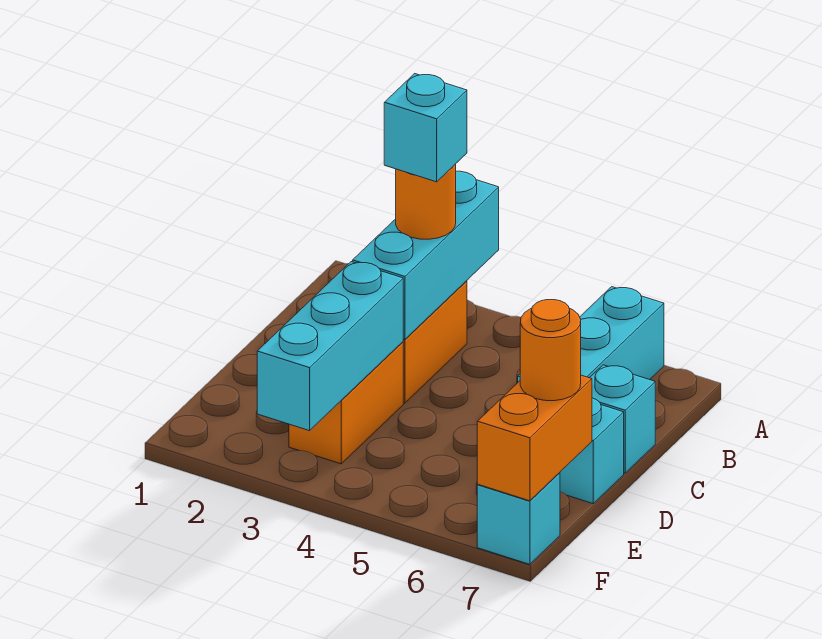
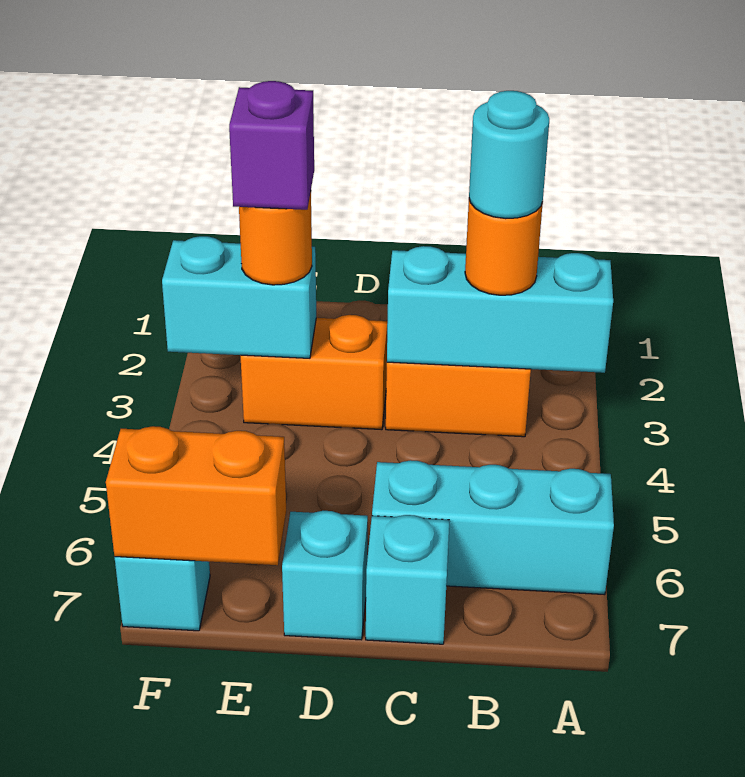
cyan 1x1 brick [384,74,467,182] -> cyan 1x1 round brick [469,91,549,219]
cyan 1x3 brick [257,262,403,431] -> cyan 1x2 brick [162,236,316,358]
none -> purple 1x1 brick [229,81,314,210]
orange 1x1 round brick [520,300,581,401] -> orange 1x1 round brick moved to [239,192,312,285]

